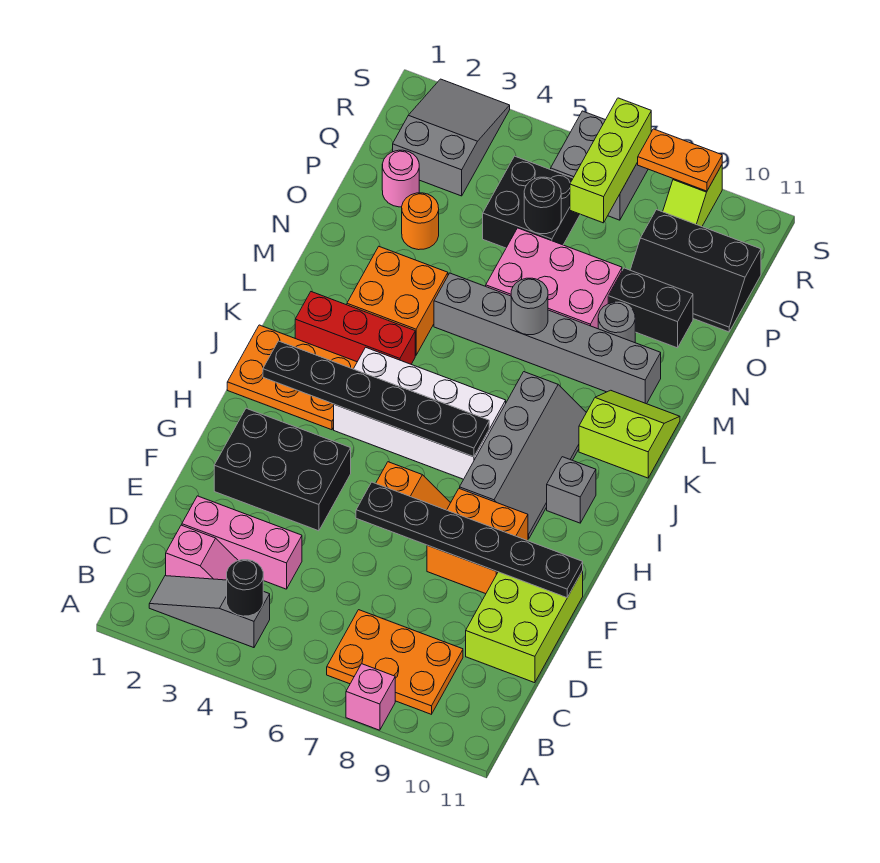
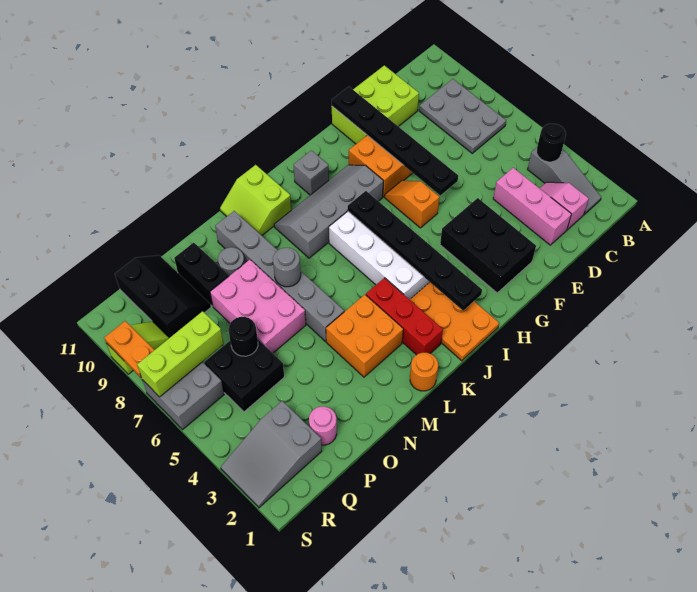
pink 1x1 brick [346,664,395,730] -> none
orange 2x3 plate [327,610,463,714] -> grey 2x3 plate [419,79,506,153]
orange 1x1 round brick [402,193,439,250] -> orange 1x1 round brick moved to [410,353,438,391]

